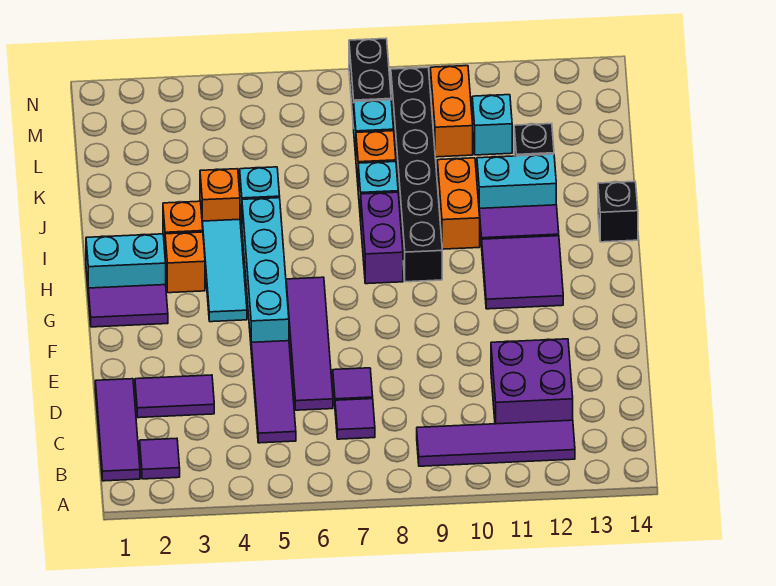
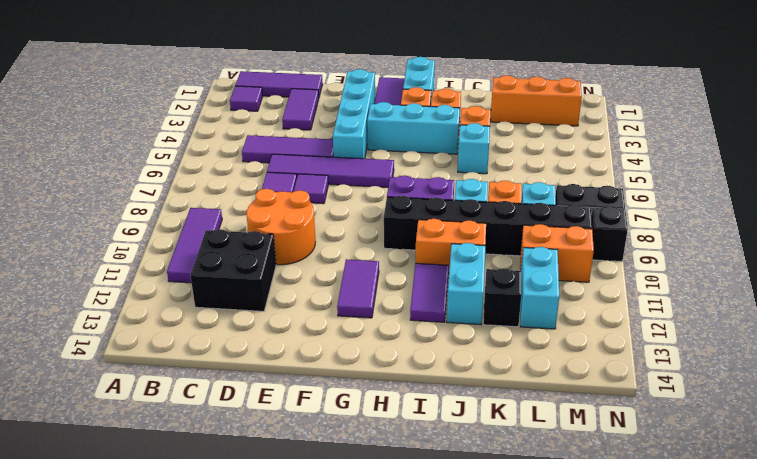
purple 1x4 tile [417,420,575,466] -> purple 1x3 tile [167,208,222,283]
purple 1x1 tile [335,399,375,439] -> purple 1x1 tile moved to [293,174,328,204]
purple 2x2 brick [491,339,573,424] -> black 2x2 brick [190,229,276,311]
none -> orange 2x2 round brick [246,189,315,265]
cyan 1x4 brick [242,198,289,342] -> cyan 1x4 brick turned to [333,69,375,159]
cyan 1x3 tile [202,219,247,322] -> cyan 1x3 brick [367,102,460,154]
purple 2x2 tile [482,236,563,309] -> purple 1x2 tile [337,259,379,318]
black 1x1 brick [598,181,638,242] -> black 1x1 brick moved to [591,206,628,262]
none -> orange 1x3 brick [491,75,582,126]
cyan 1x1 brick [472,95,512,155] -> cyan 1x2 brick [520,247,559,329]

